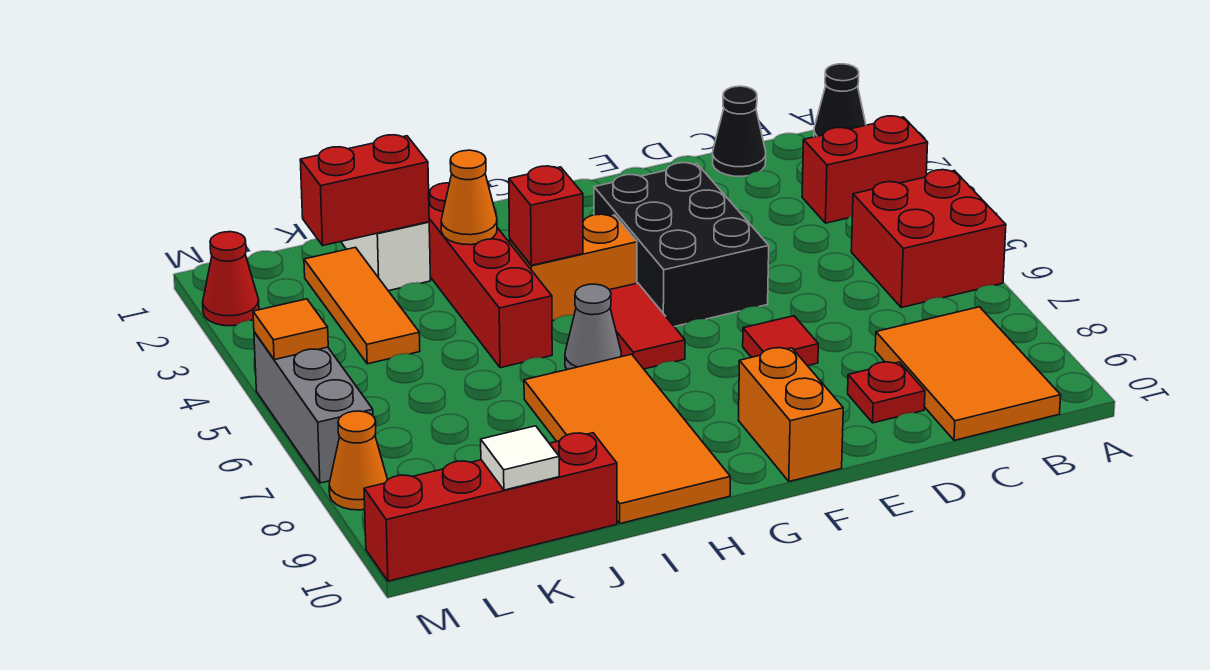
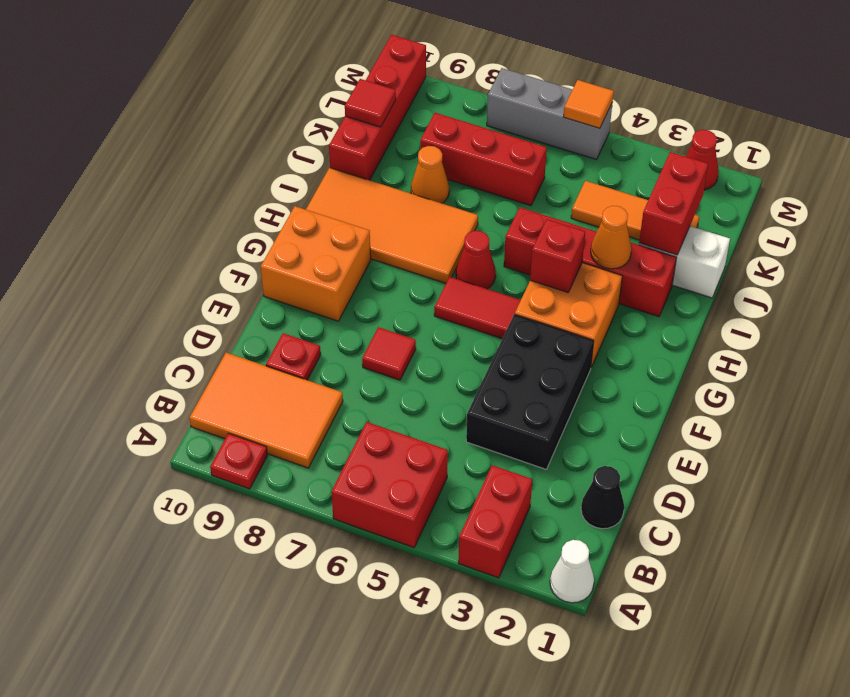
black 1x1 cone [814,64,866,137] -> white 1x1 cone [550,540,594,603]
none -> red 1x1 plate [210,433,267,489]
black 2x3 brick [594,163,769,327] -> black 2x3 brick turned to [466,314,594,469]
orange 1x2 brick [739,348,843,481] -> orange 2x2 brick [261,206,371,321]
orange 1x2 brick [510,214,637,321] -> orange 2x2 brick [515,263,622,367]
grey 1x1 cone [565,284,621,370] -> red 1x1 cone [456,231,496,289]
none -> red 1x3 brick [420,113,547,206]
white 1x1 tile [481,426,559,490] -> red 1x1 tile [345,79,396,127]
orange 1x1 cone [329,411,387,510] -> orange 1x1 cone moved to [411,146,449,203]

